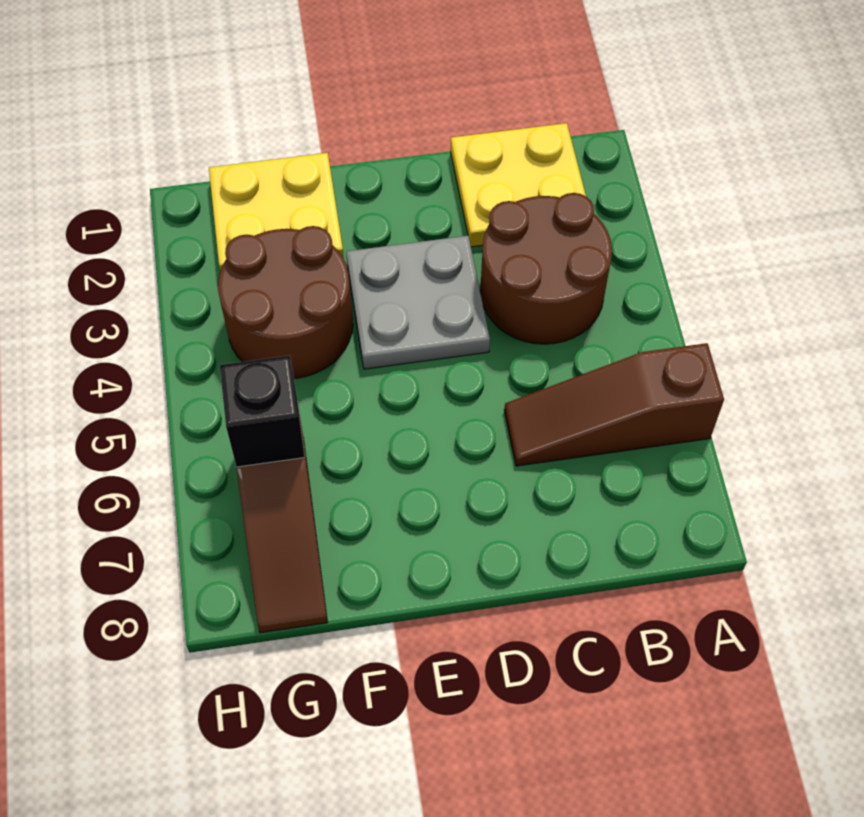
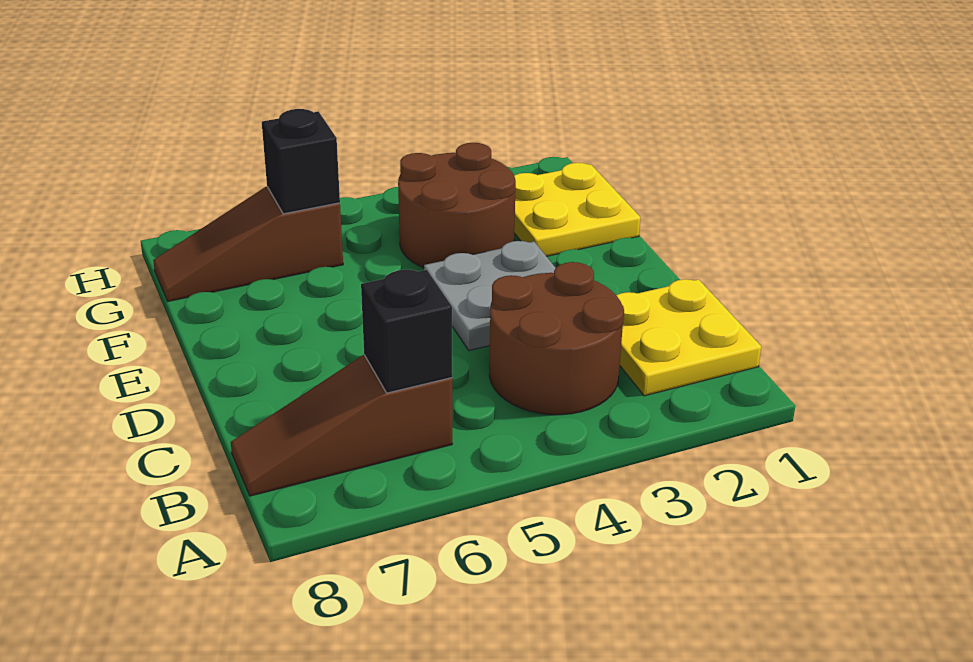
brown 1x3 slope [504,343,724,466] -> brown 1x3 slope turned to [231,355,452,496]
none -> black 1x1 brick [361,270,452,393]

